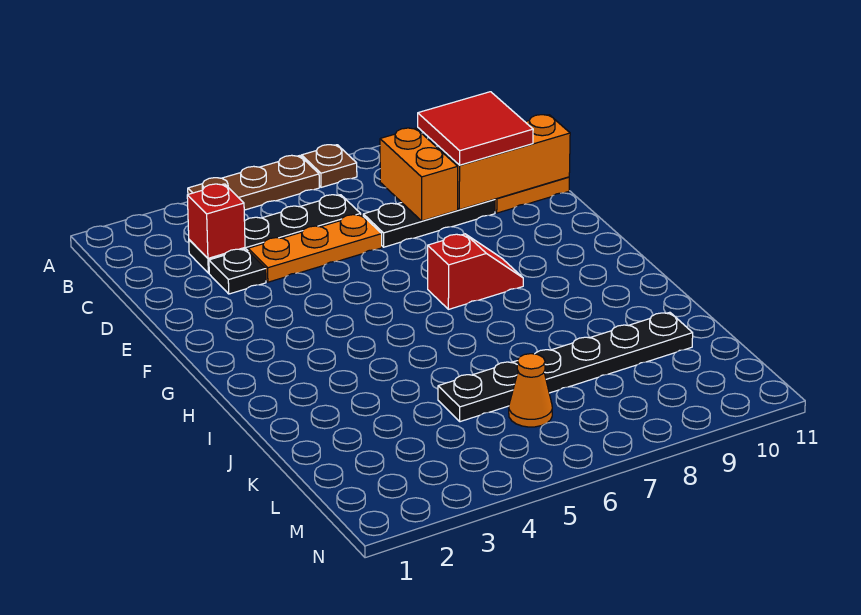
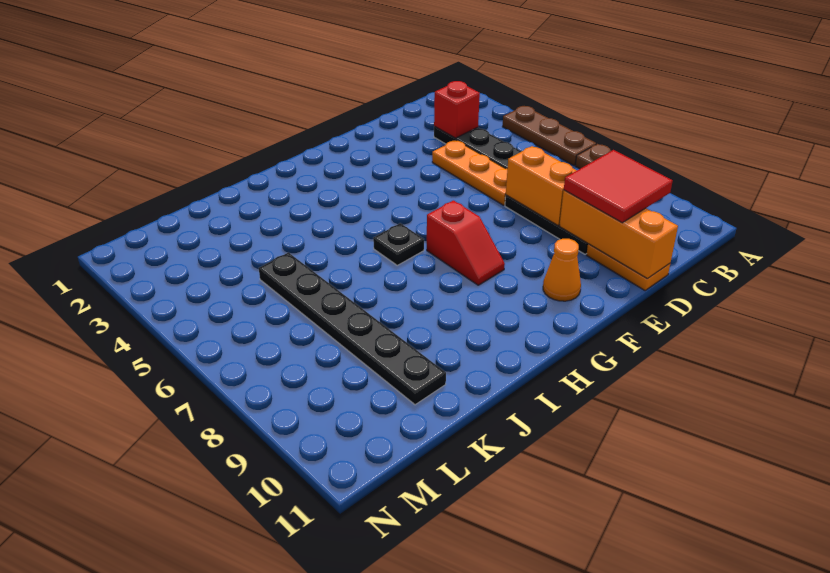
orange 1x2 brick [380,128,458,221] -> orange 1x2 brick turned to [506,146,577,226]
black 1x1 plate [209,249,266,294] -> black 1x1 plate moved to [373,223,424,265]
orange 1x1 cone [509,354,552,427] -> orange 1x1 cone moved to [543,239,581,301]

